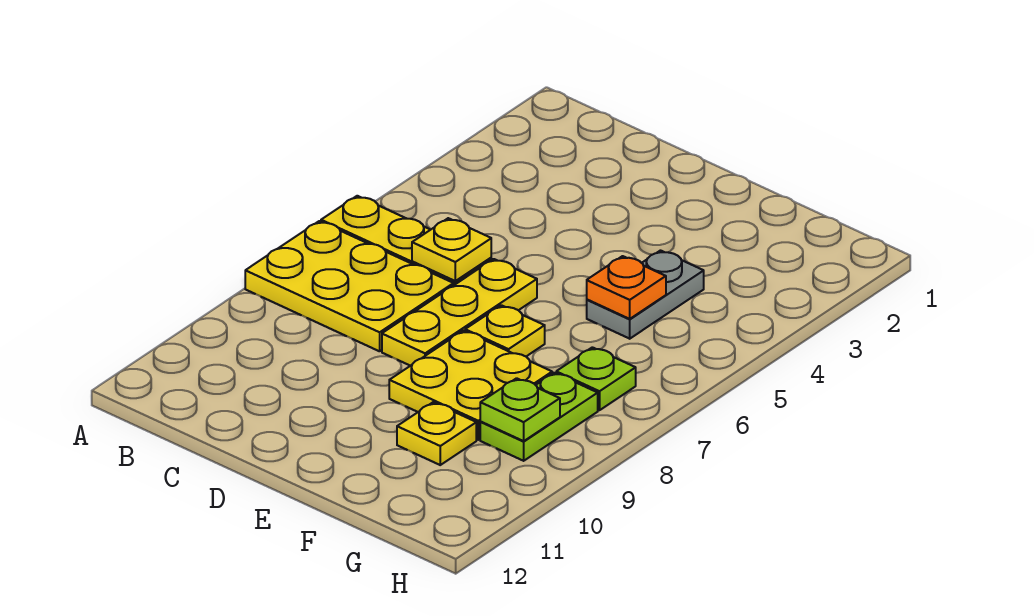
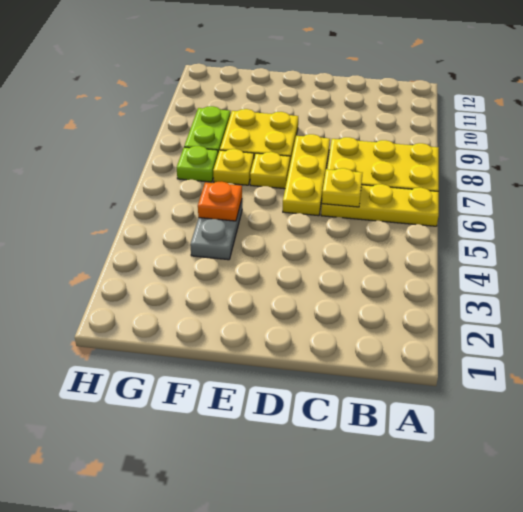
yellow 1x1 plate [397,402,476,465] -> yellow 1x1 plate moved to [213,149,254,185]
lime 1x1 plate [480,378,560,441] -> none

